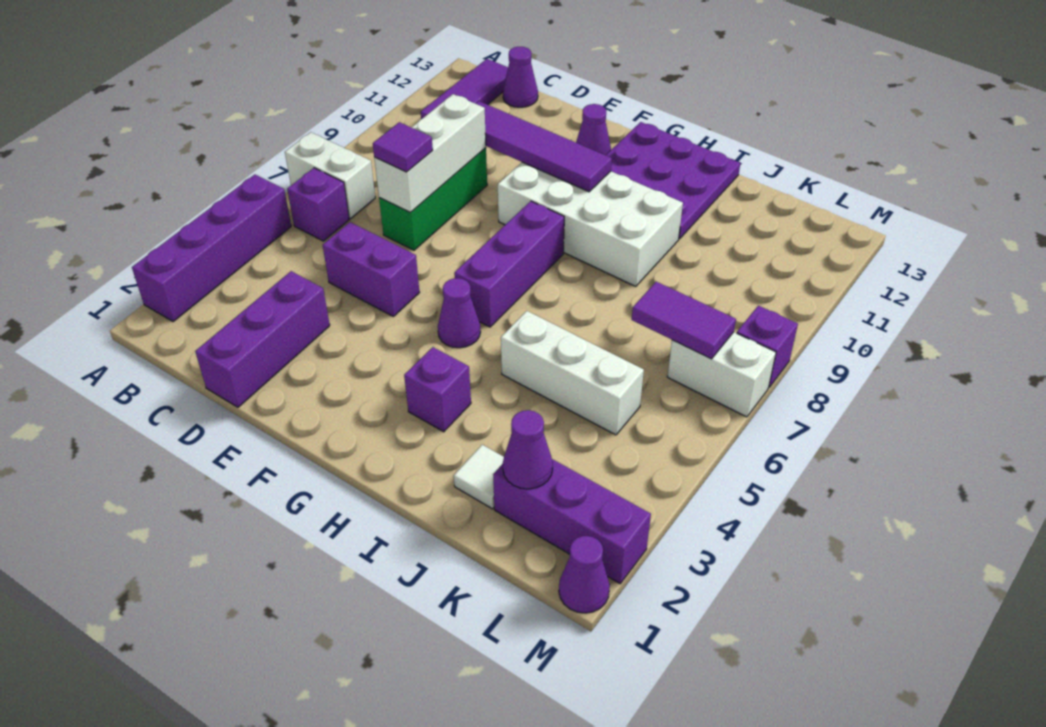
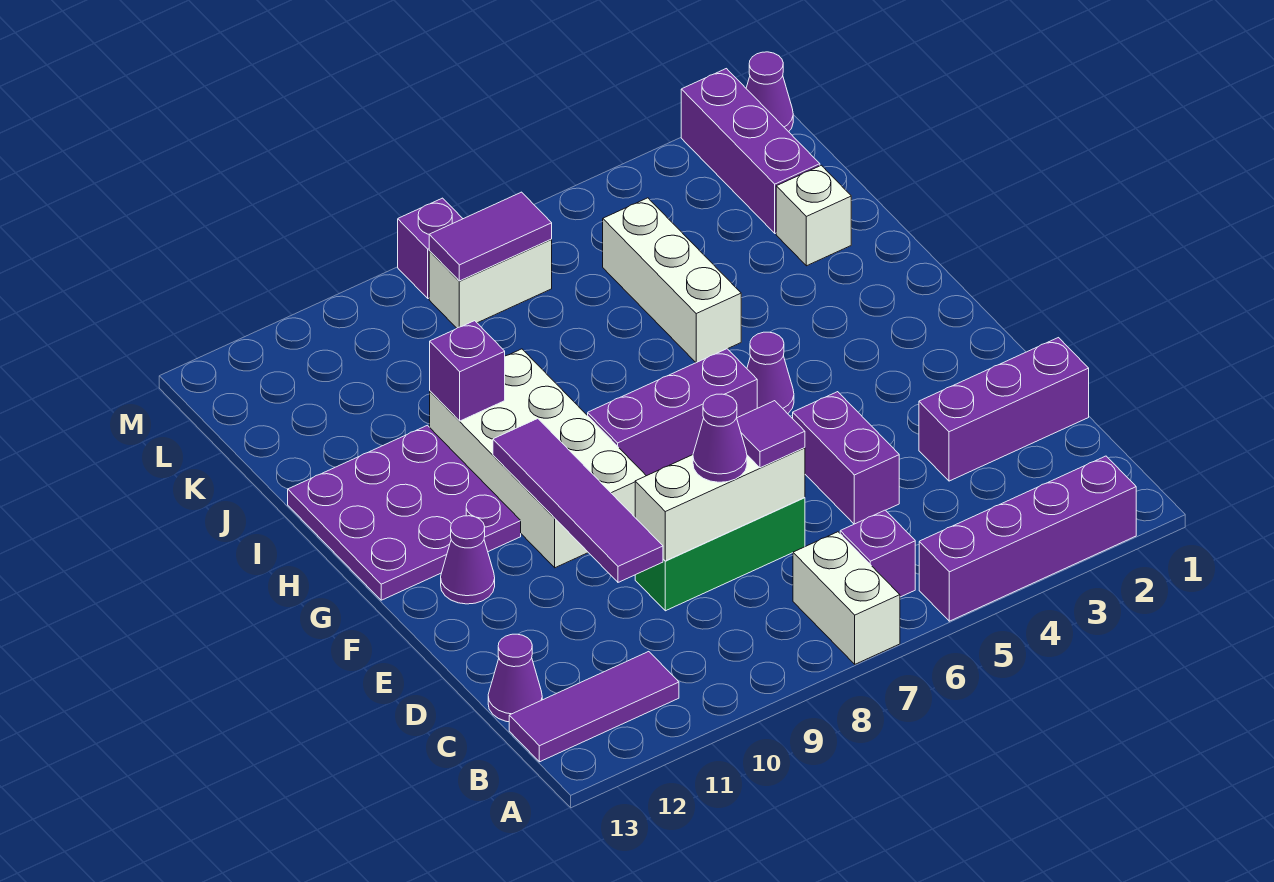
purple 1x1 brick [404,347,471,432] -> purple 1x1 brick moved to [430,321,505,421]
white 1x1 tile [454,445,504,509] -> white 1x1 brick [776,165,851,266]
purple 1x1 cone [503,410,553,489] -> purple 1x1 cone moved to [693,394,747,482]
purple 1x2 tile [632,282,736,359] -> purple 1x2 tile turned to [429,192,552,281]
white 1x2 brick [667,332,776,417] -> white 1x2 brick turned to [429,240,552,328]

